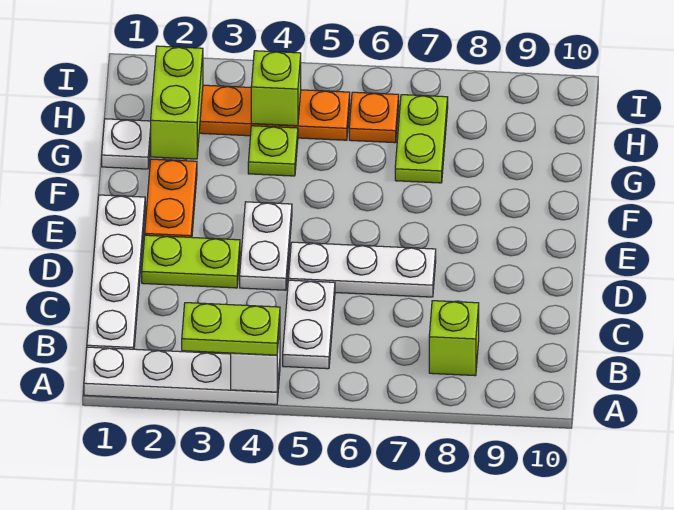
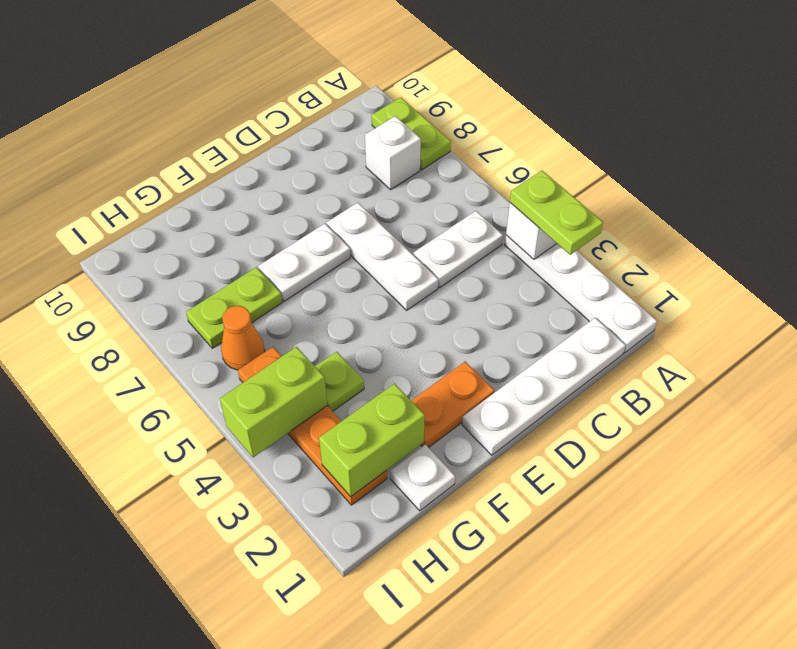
lime 1x1 brick [429,301,479,376] -> white 1x1 brick [365,116,421,190]
lime 1x2 plate [142,235,240,288] -> lime 1x2 plate moved to [372,97,451,170]
white 1x2 plate [240,202,292,290] -> white 1x2 plate moved to [258,224,350,301]
lime 1x1 brick [251,51,301,126] -> lime 1x2 brick [220,347,327,457]
orange 1x1 plate [349,92,399,143] -> orange 1x1 cone [221,306,265,370]

